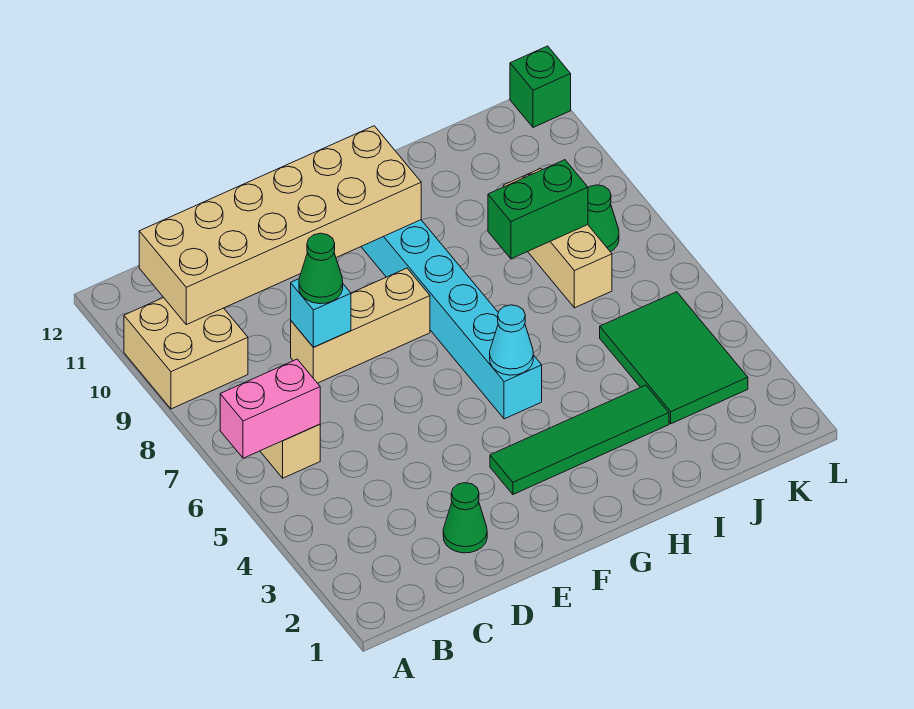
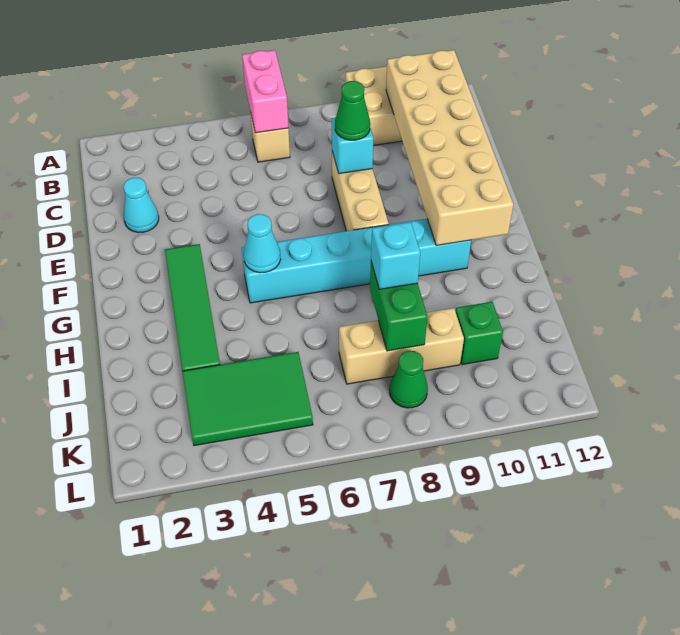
green 1x1 cone [443,483,487,553] -> cyan 1x1 cone [123,178,159,233]
none -> cyan 1x1 brick [371,222,420,289]
green 1x1 brick [510,46,571,127] -> green 1x1 brick moved to [455,302,503,365]

